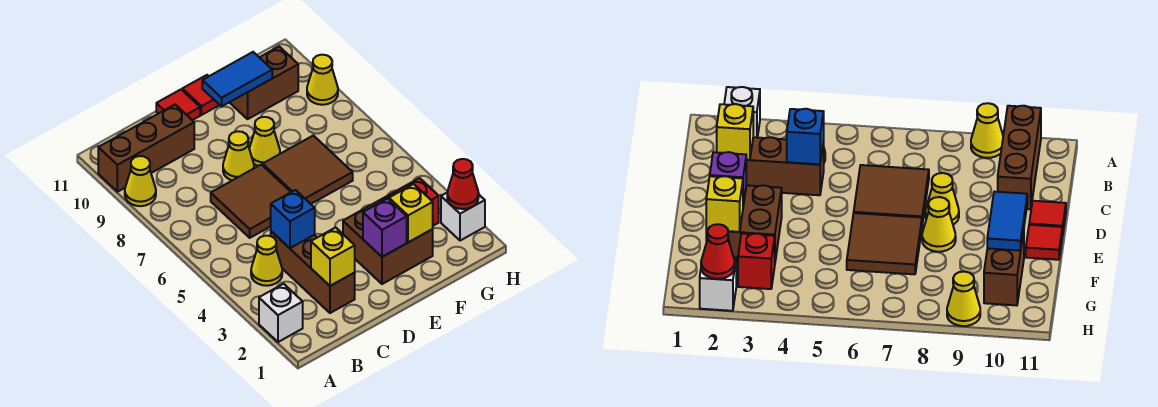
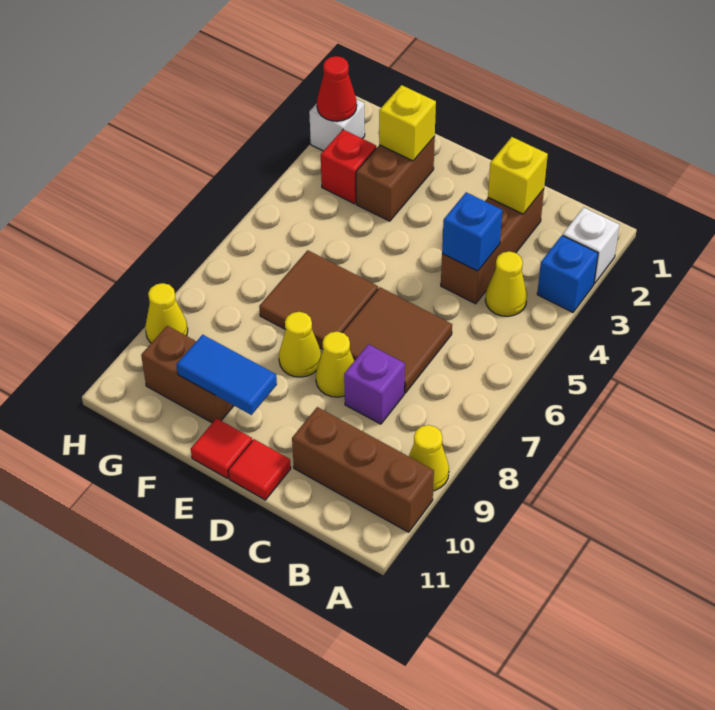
none -> blue 1x1 brick [537,235,598,312]
brown 2x2 brick [343,193,433,284] -> brown 1x2 brick [356,137,435,221]
purple 1x1 brick [363,199,407,257] -> purple 1x1 brick moved to [344,344,405,424]

